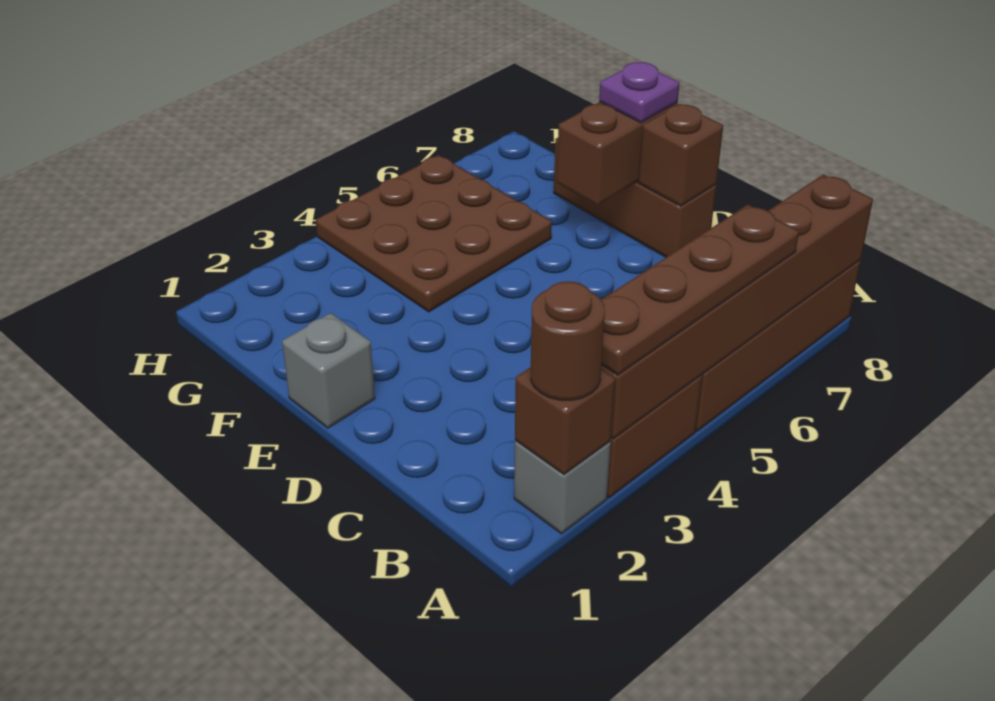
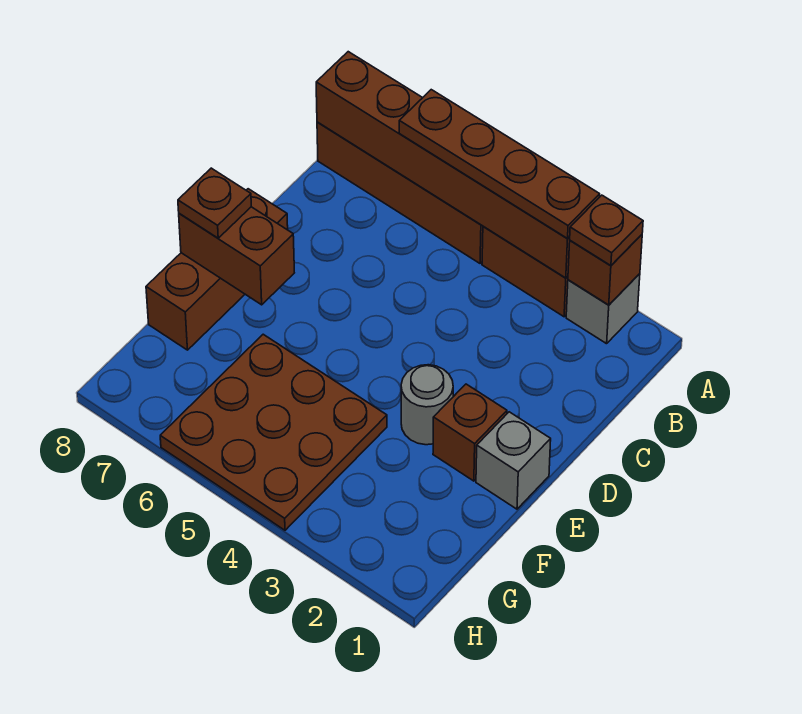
brown 1x1 round brick [531,281,605,400] -> brown 1x1 plate [570,195,643,266]
brown 1x1 brick [639,104,723,206] -> brown 1x1 brick moved to [433,384,507,481]
none -> grey 1x1 round brick [401,365,453,445]
purple 1x1 plate [599,62,680,123] -> brown 1x1 plate [178,168,251,238]

